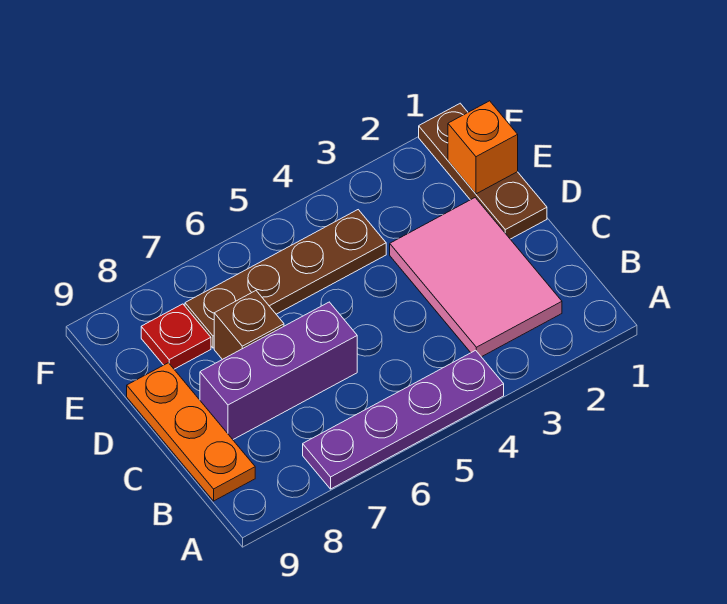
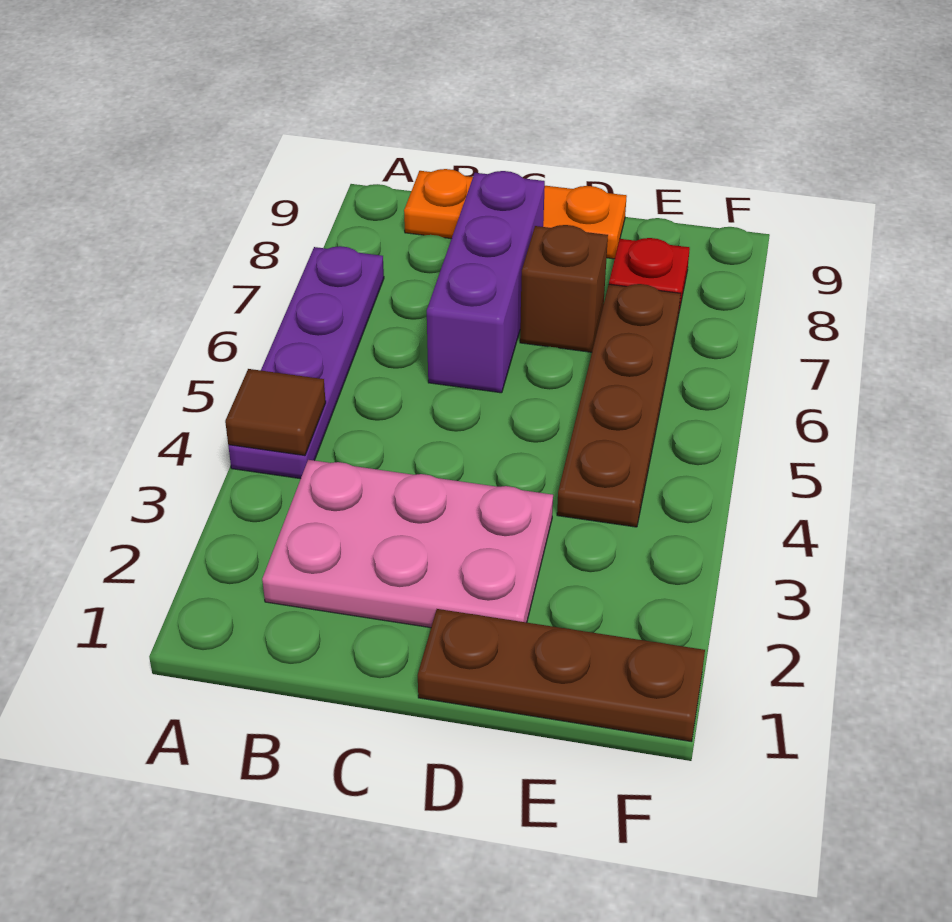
none -> brown 1x1 tile [225,369,326,456]
pink 2x3 tile [390,198,562,357] -> pink 2x3 plate [262,460,553,628]
orange 1x1 brick [448,101,518,194] -> none

